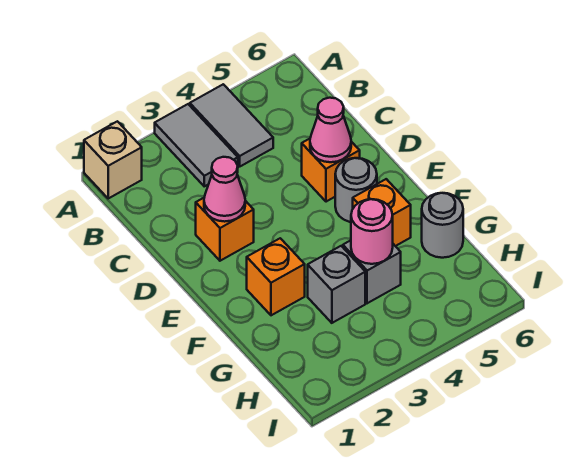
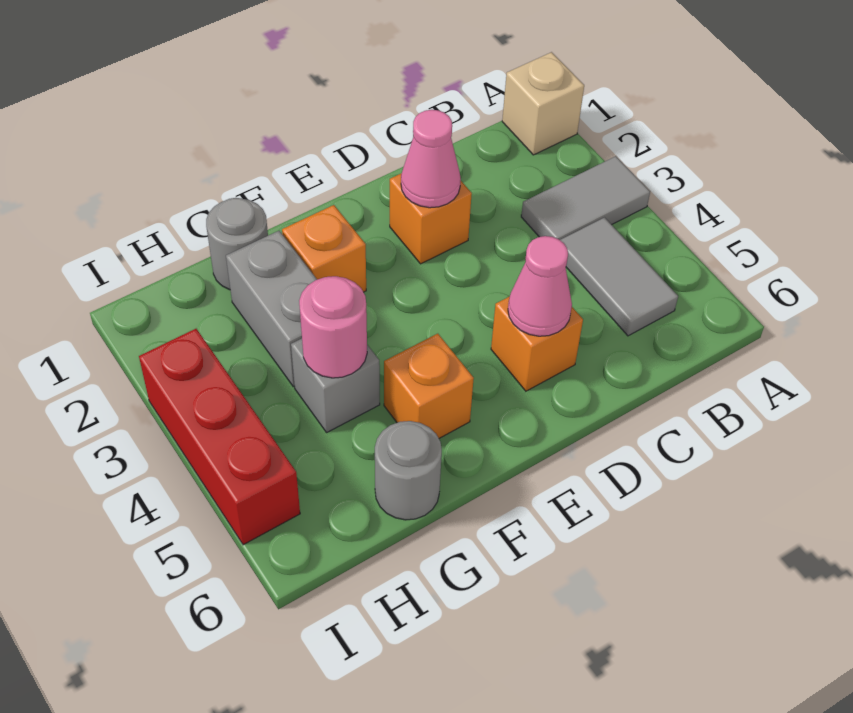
grey 1x2 tile [190,84,273,166] -> grey 1x2 tile turned to [560,218,678,336]
grey 1x1 round brick [335,158,377,222] -> grey 1x1 round brick moved to [206,198,268,290]
grey 1x1 brick [308,246,365,323] -> grey 1x2 brick [226,231,317,387]
none -> red 1x3 brick [139,329,300,545]

